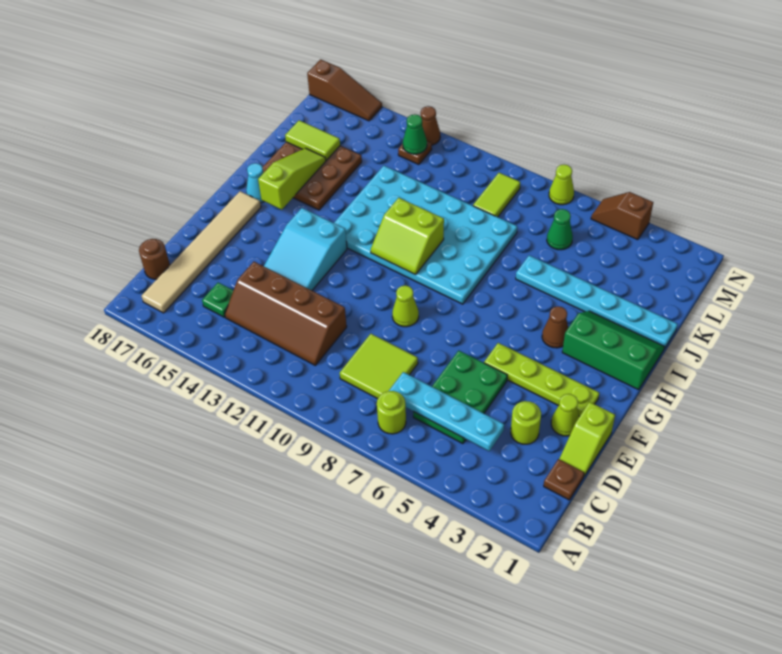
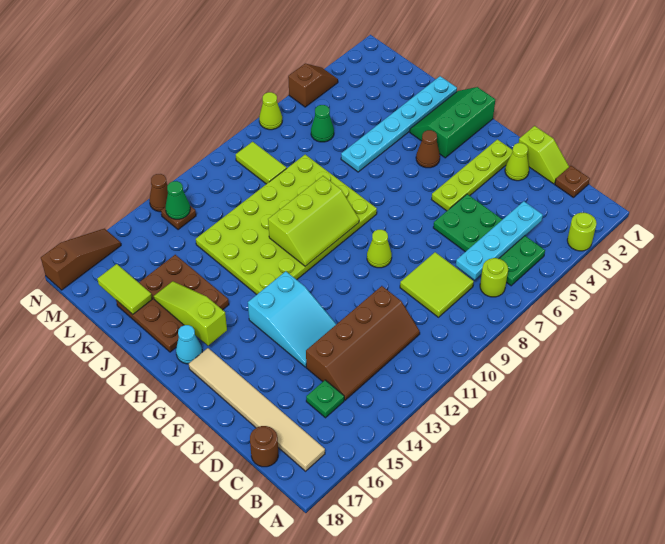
green 2x3 plate [413,351,507,444] -> green 2x4 plate [433,194,545,286]
lime 1x1 round brick [511,401,541,444] -> lime 1x1 round brick moved to [567,213,597,251]
cyan 4x6 plate [334,166,517,304] -> lime 4x6 plate [196,155,377,294]
lime 2x2 slope [371,198,444,275] -> lime 2x3 slope [268,176,359,266]
lime 1x2 tile [285,120,340,160] -> lime 1x2 tile turned to [97,264,152,314]
brown 1x2 slope [591,192,653,240] -> brown 1x2 slope turned to [288,64,338,107]

